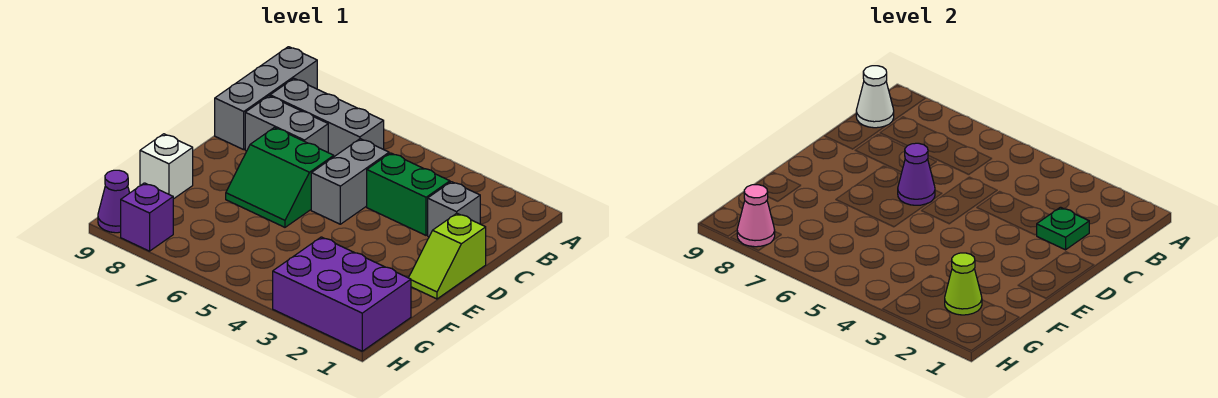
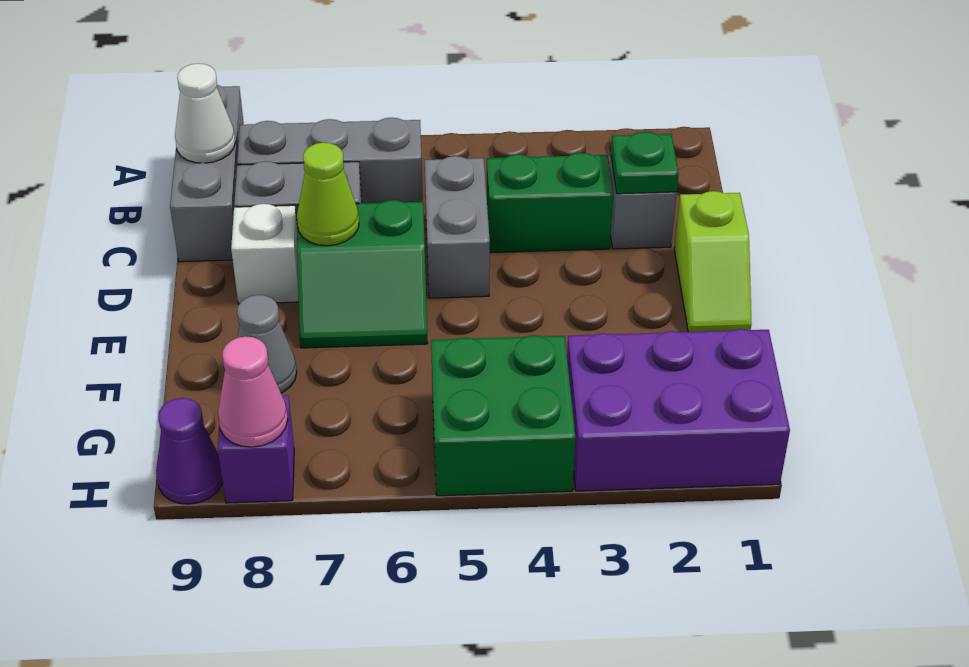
purple 1x1 cone [898,143,935,205] -> none
none -> grey 1x1 cone [237,295,297,393]
white 1x1 brick [140,134,193,199] -> white 1x1 brick moved to [231,204,299,304]
lime 1x1 cone [945,253,982,315] -> lime 1x1 cone moved to [297,143,359,246]
none -> green 2x2 brick [431,335,576,496]

